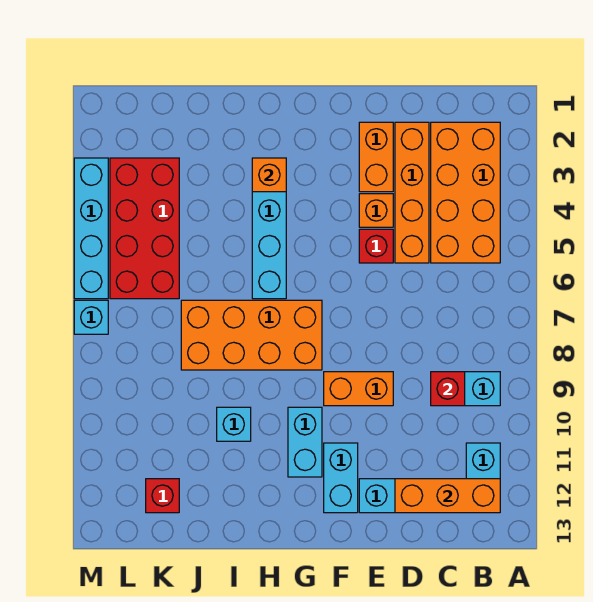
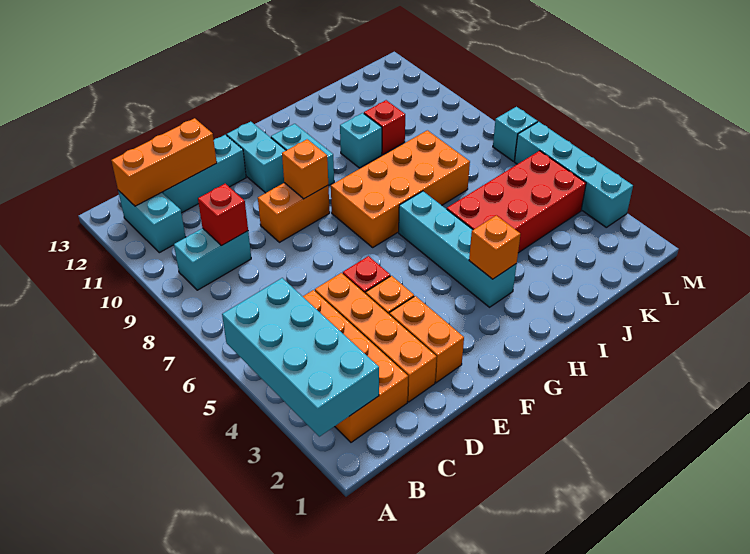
none -> cyan 2x4 brick [222,278,379,437]
none -> orange 1x1 brick [282,139,328,199]
red 2x4 brick [110,158,179,299] -> red 2x4 brick turned to [447,151,586,253]
red 1x1 brick [146,479,179,513] -> red 1x1 brick moved to [364,100,405,154]

